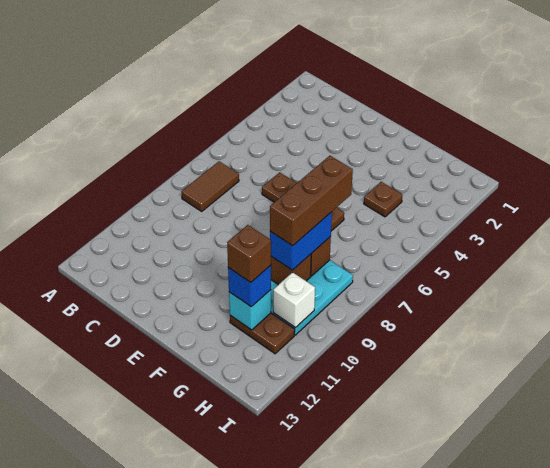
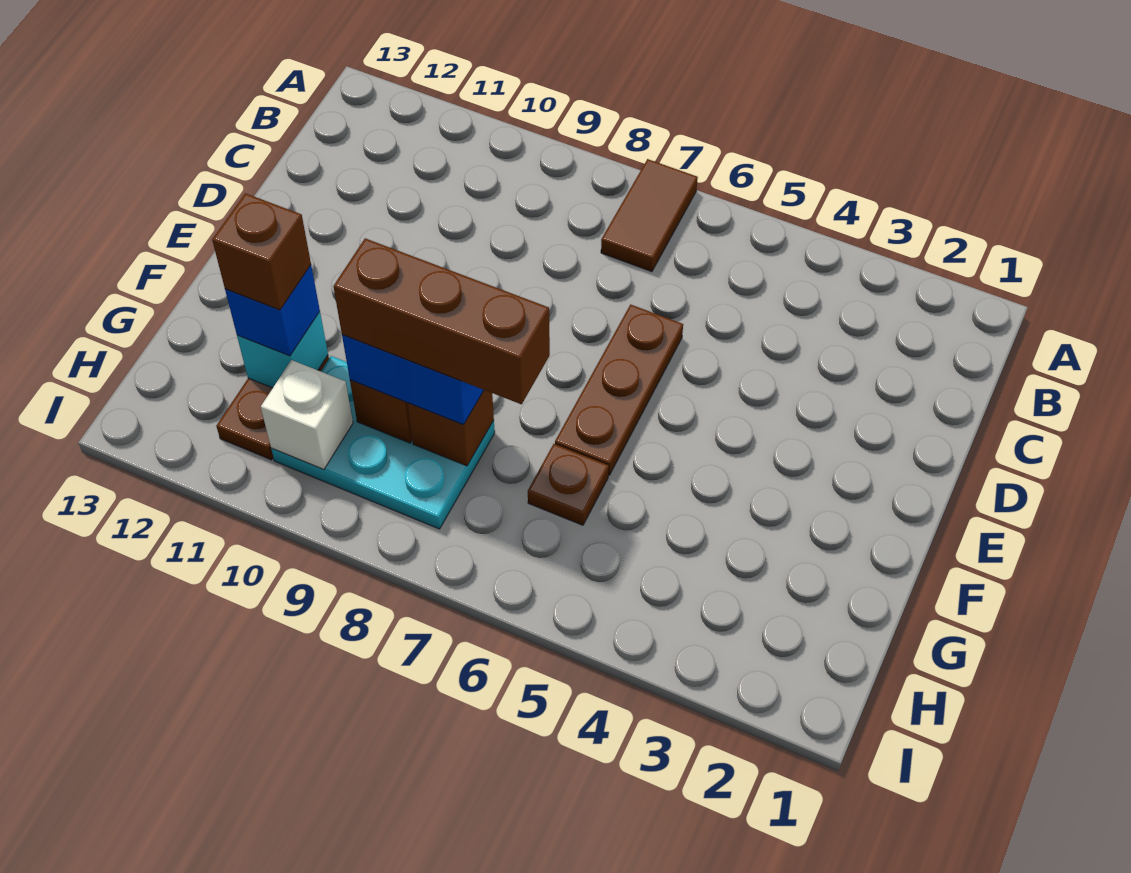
brown 1x2 tile [181,161,239,211] -> brown 1x2 tile turned to [601,159,698,272]
brown 1x1 plate [364,182,402,217] -> brown 1x1 plate moved to [528,444,609,525]

